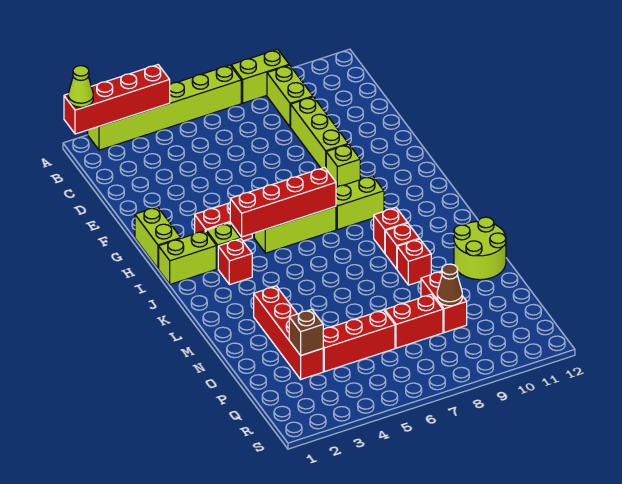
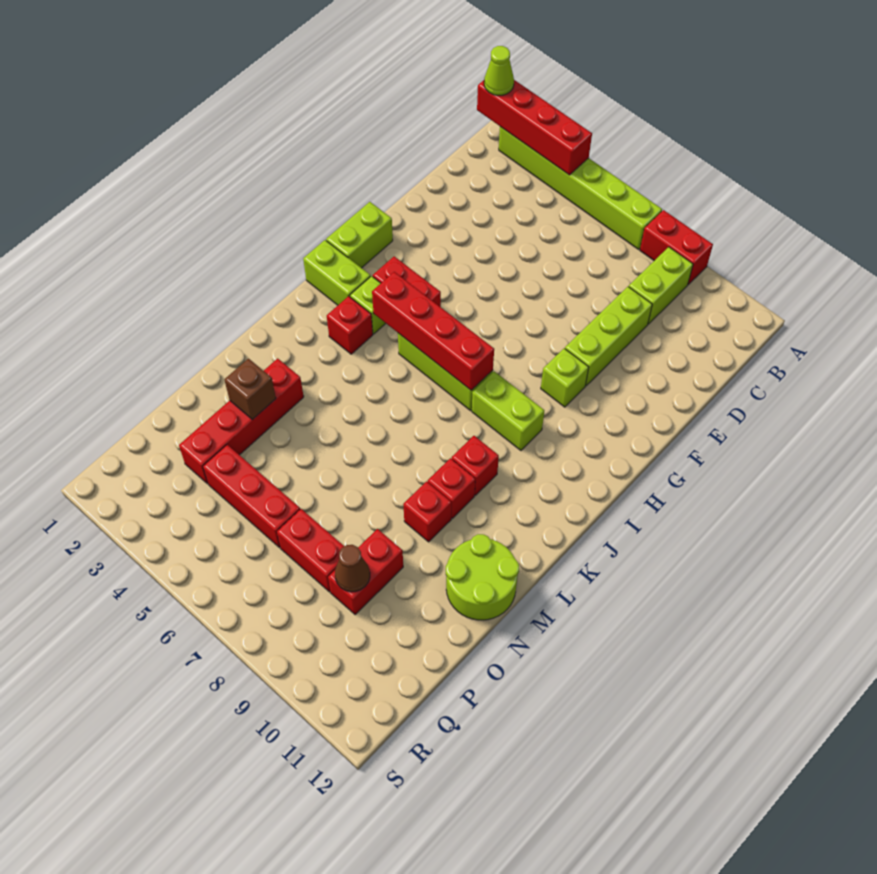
lime 1x2 brick [231,49,289,103] -> red 1x2 brick [640,210,713,285]
brown 1x1 brick [289,309,323,355] -> brown 1x1 brick moved to [224,359,276,419]

